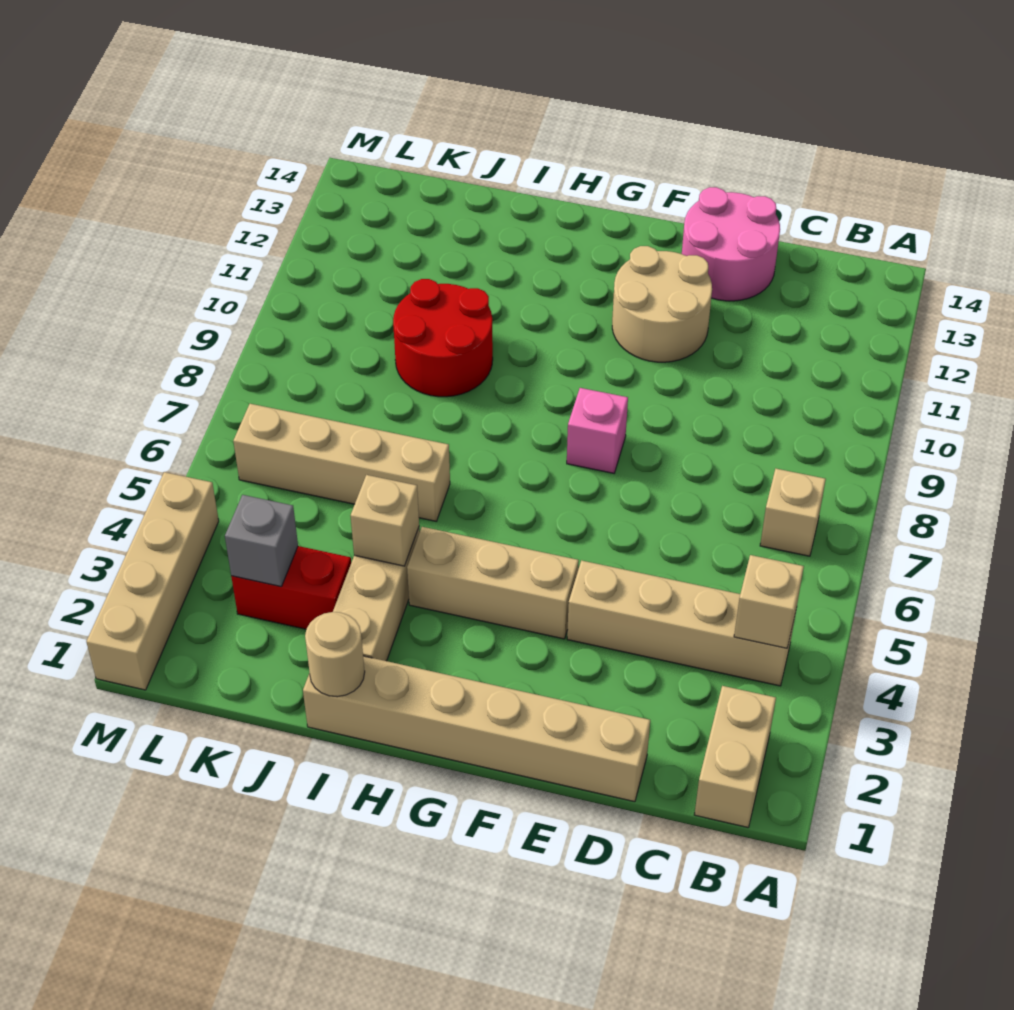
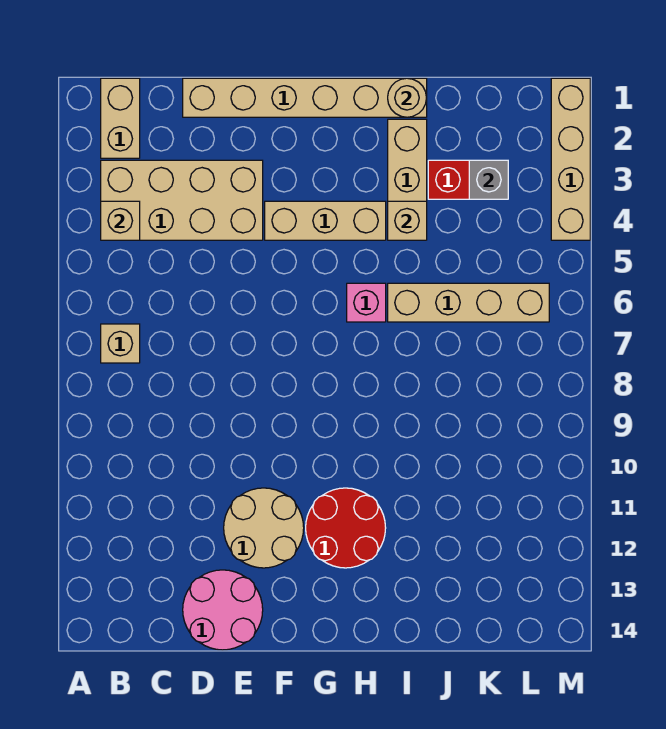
tan 1x4 brick [567,560,796,686] -> tan 2x4 brick [101,160,263,240]
pink 1x1 brick [567,388,628,473] -> pink 1x1 brick moved to [347,283,386,322]
red 2x2 round brick [393,279,493,397] -> red 2x2 round brick moved to [306,488,386,568]

